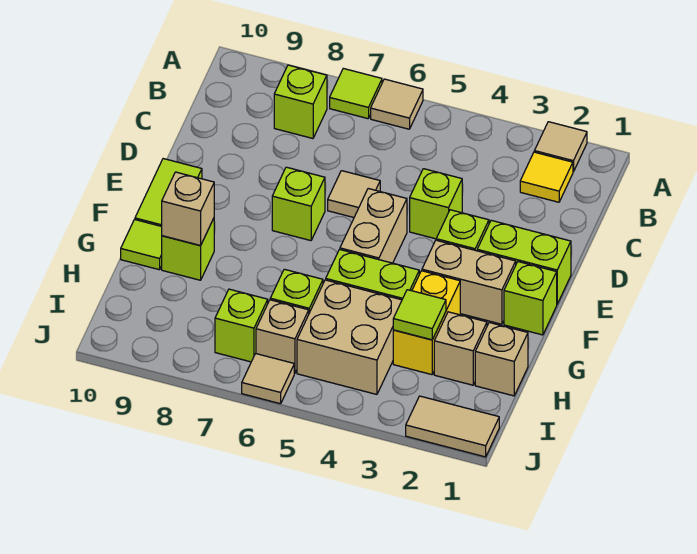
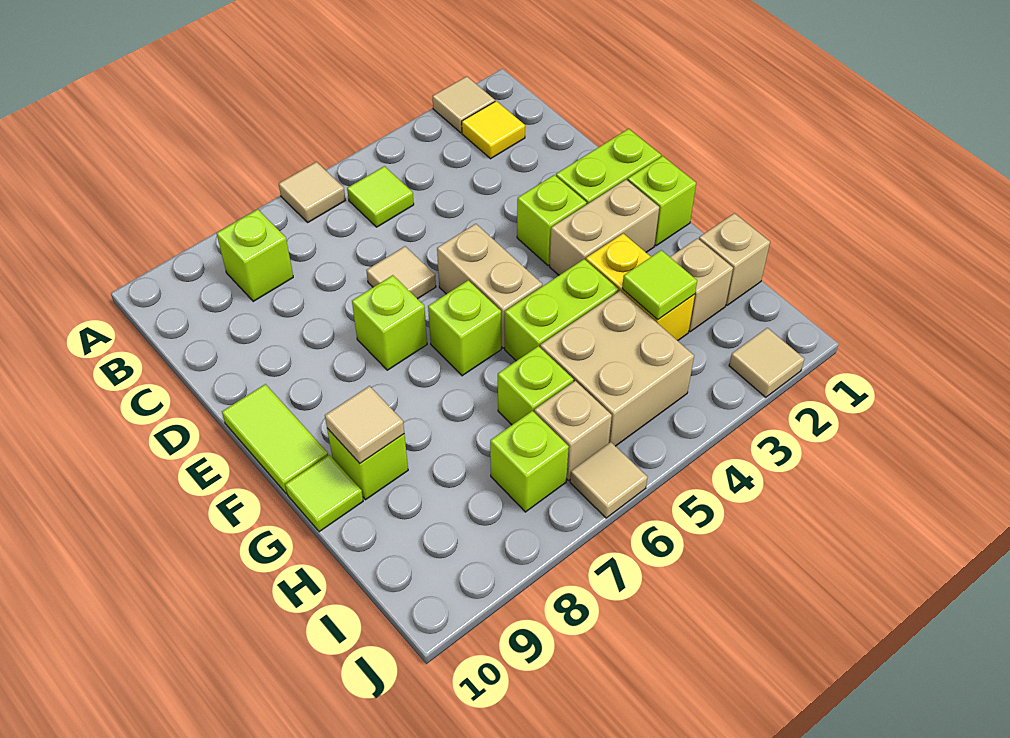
lime 1x1 tile [330,68,382,119] -> lime 1x1 tile moved to [347,166,414,227]
lime 1x1 brick [410,169,462,239] -> lime 1x1 brick moved to [428,280,501,376]
tan 1x1 brick [162,172,214,245] -> tan 1x1 tile [325,386,404,463]
tan 1x2 tile [406,396,499,457] -> tan 1x1 tile [729,328,804,397]

